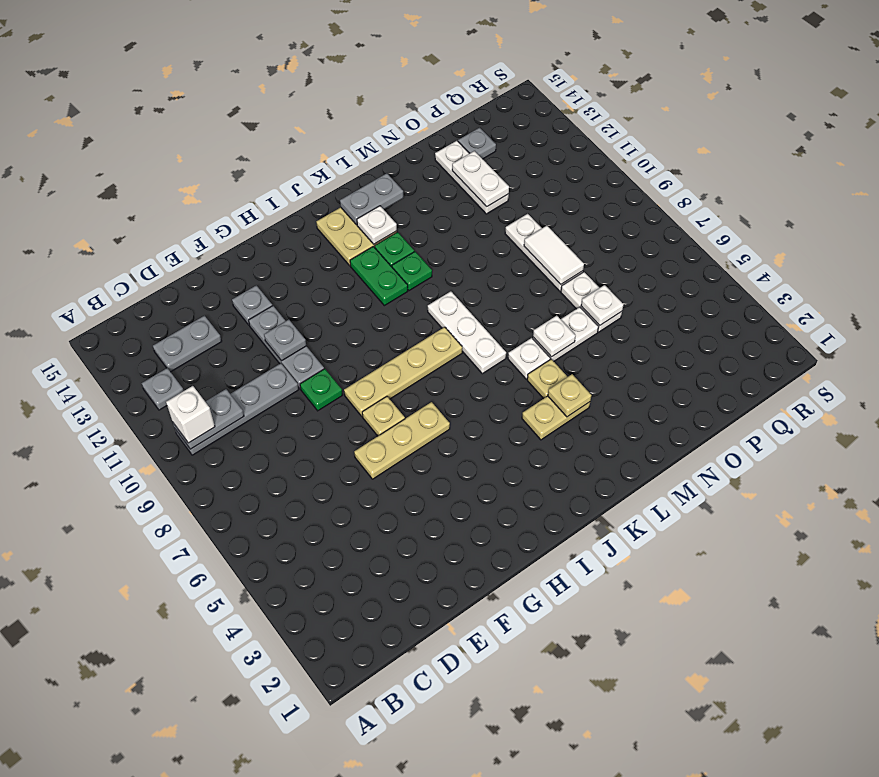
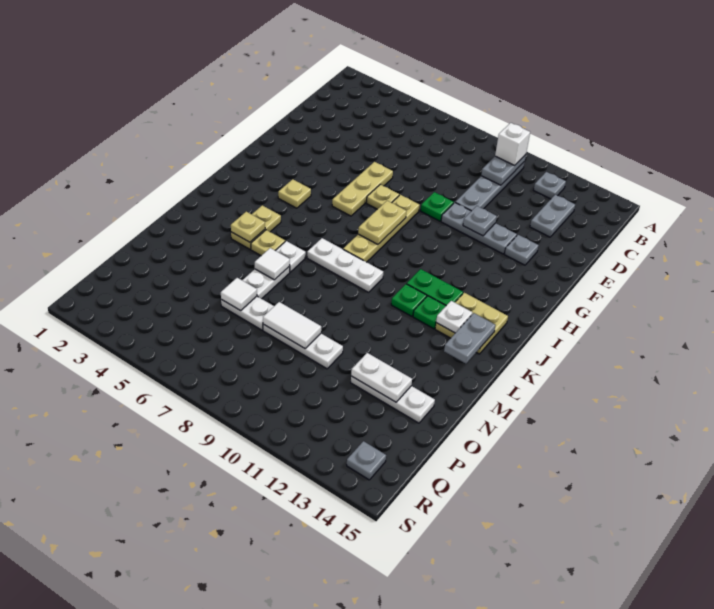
none -> tan 1x2 plate [358,201,407,244]
none -> tan 1x1 plate [278,179,311,208]
white 1x1 plate [533,316,575,357] -> white 1x1 tile [255,248,290,280]
white 1x1 plate [581,285,623,325] -> white 1x1 tile [221,278,257,311]
grey 1x1 plate [458,128,496,159] -> grey 1x1 plate moved to [347,441,386,480]

